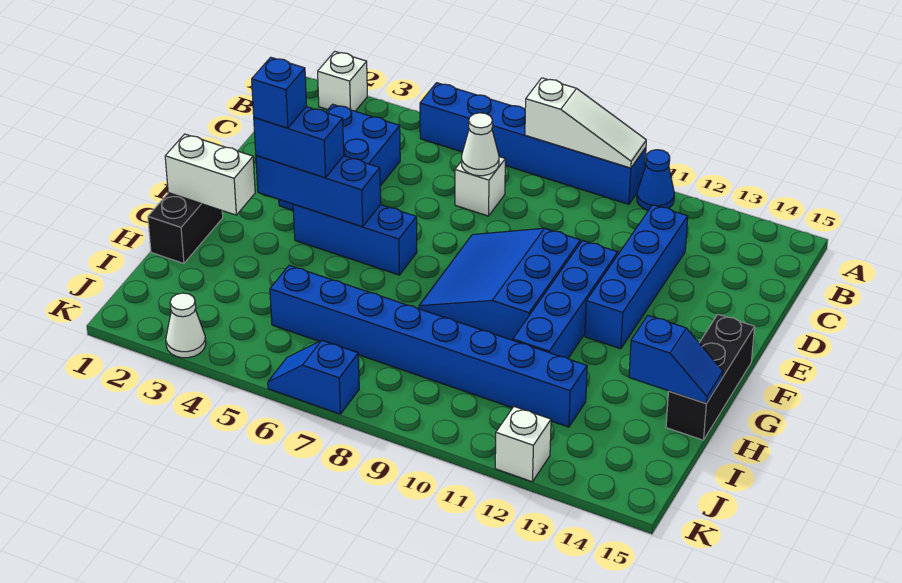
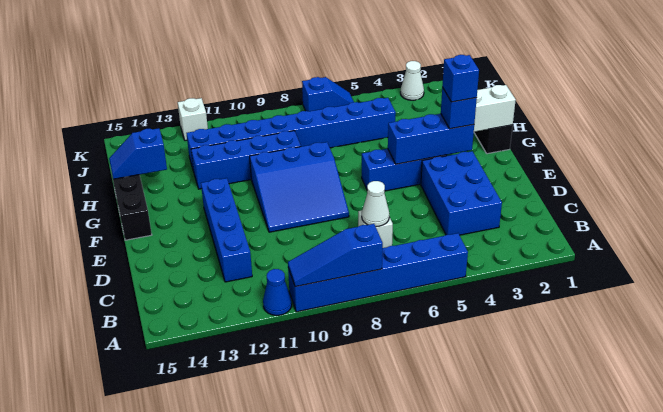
white 1x1 brick [318,52,367,111] -> none
white 1x3 slope [525,78,646,168] -> blue 1x3 slope [288,224,383,287]
blue 3x3 slope [419,228,581,340] -> blue 3x3 slope turned to [250,142,349,232]
blue 1x4 brick [513,241,618,358] -> blue 1x4 brick turned to [191,131,301,189]
blue 1x2 brick [254,107,344,178] -> blue 1x1 brick [441,87,477,129]

